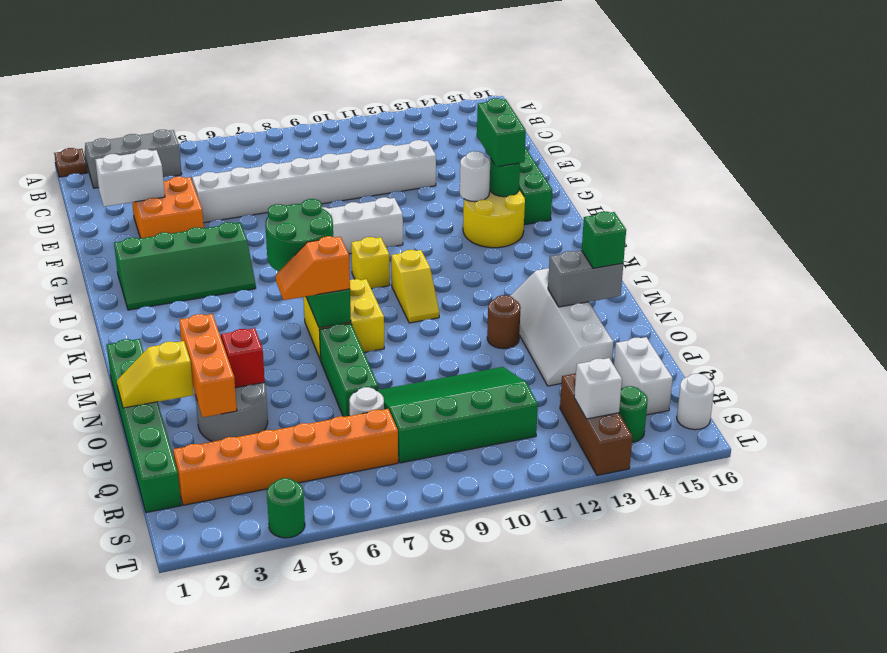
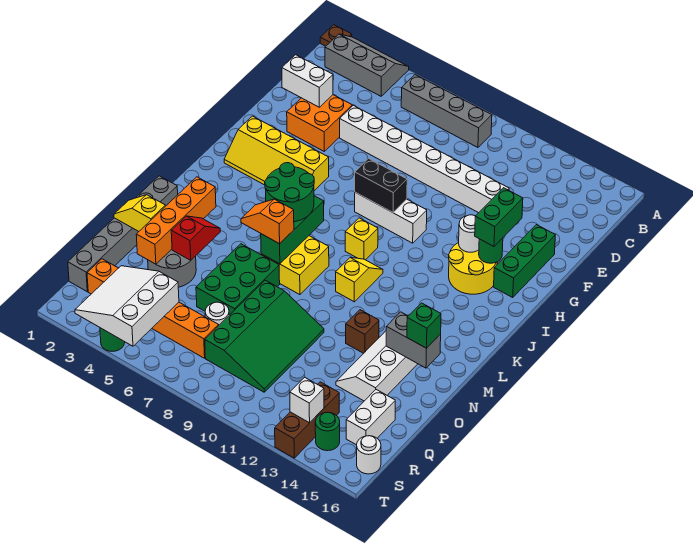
none -> grey 1x4 brick [401,75,492,147]
green 2x4 slope [114,222,256,310] -> yellow 2x4 slope [224,116,329,191]
none -> black 1x2 brick [355,158,407,212]
yellow 1x2 slope [391,250,439,323] -> yellow 1x2 slope turned to [336,258,383,302]
green 1x6 brick [107,339,181,513] -> grey 1x6 brick [68,176,178,292]
orange 1x3 brick [179,314,237,417] -> orange 1x4 brick [136,177,216,264]
green 1x3 brick [319,324,378,417] -> green 2x3 brick [196,244,280,315]
brown 1x1 round brick [487,295,521,349] -> brown 1x1 brick [346,310,379,353]
green 3x4 slope [378,367,538,463] -> green 3x4 slope turned to [205,280,324,392]
none -> white 3x3 slope [75,266,179,346]

